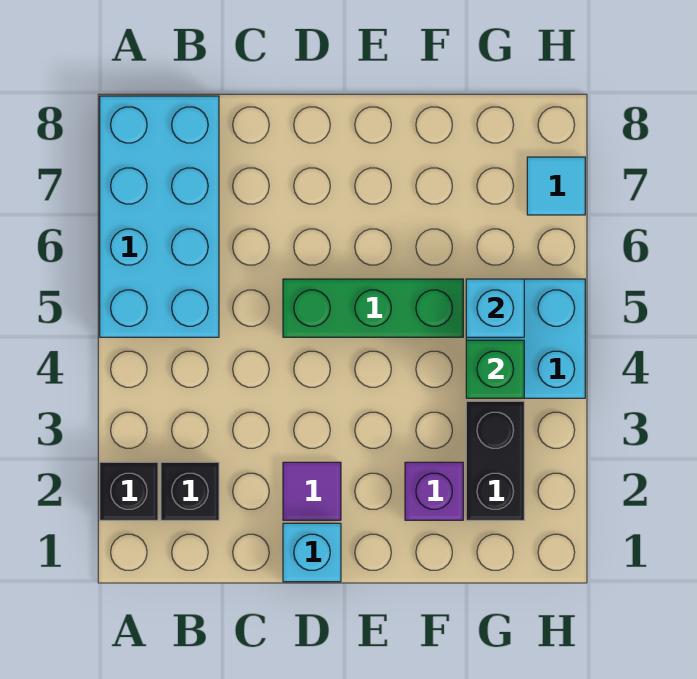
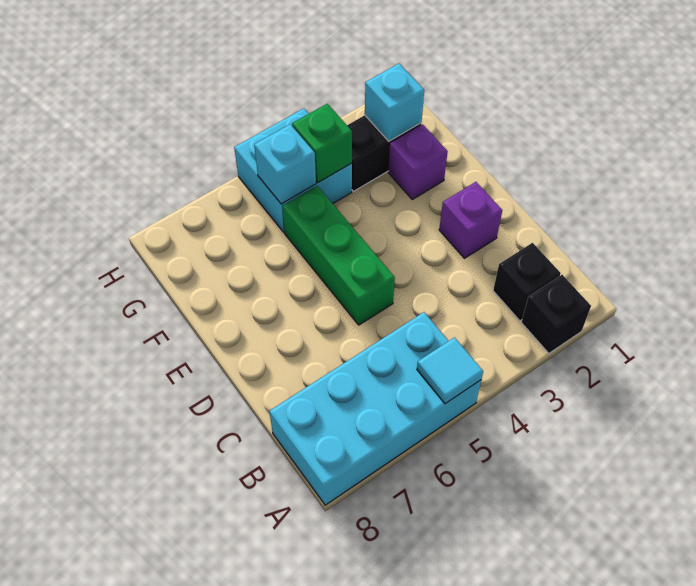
cyan 1x1 brick [283,523,341,582] -> cyan 1x1 brick moved to [365,64,424,141]
purple 1x1 tile [283,462,341,520] -> purple 1x1 brick [439,182,502,258]
cyan 1x1 tile [527,157,585,215] -> cyan 1x1 tile moved to [417,338,483,404]

